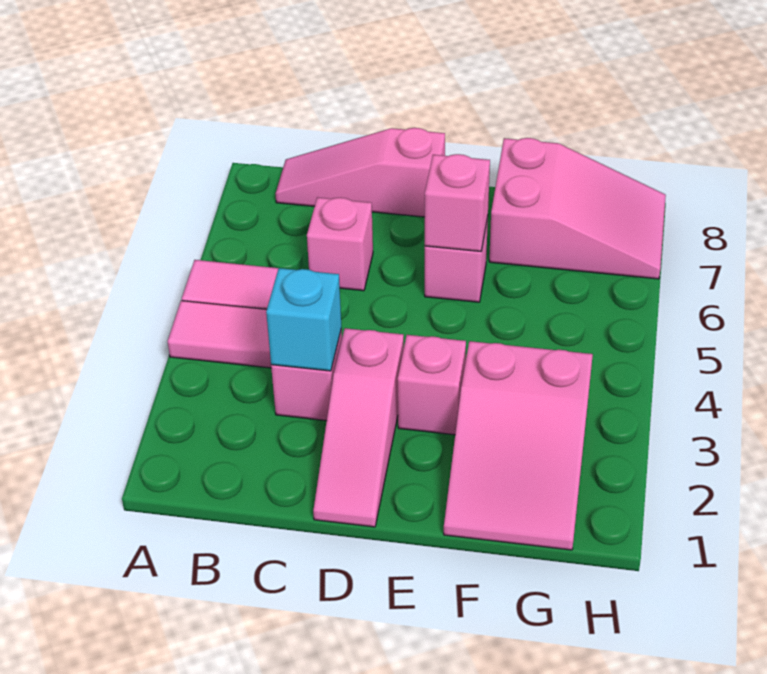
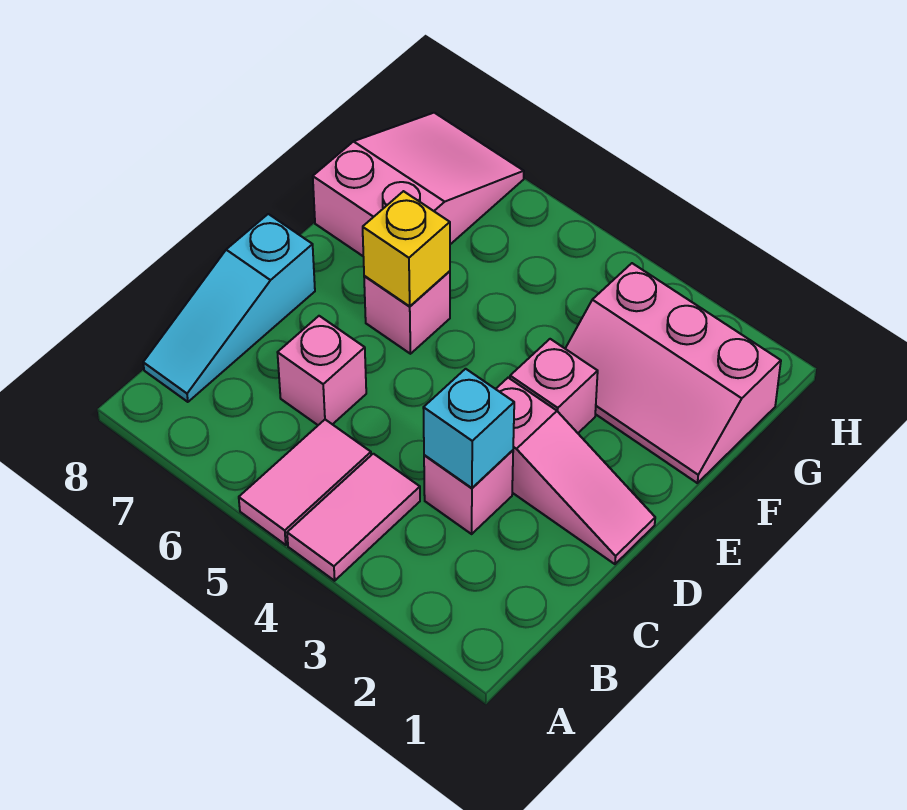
pink 1x3 slope [275,128,445,217] -> cyan 1x3 slope [143,214,315,402]
pink 1x1 brick [425,154,490,251] -> yellow 1x1 brick [363,191,450,306]
pink 2x3 slope [444,341,593,550] -> pink 2x3 slope turned to [565,263,781,483]

